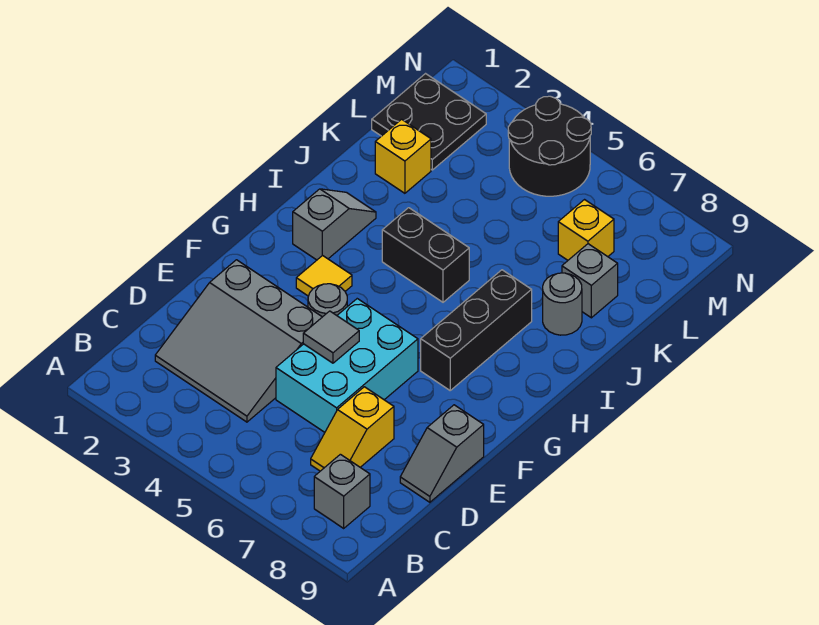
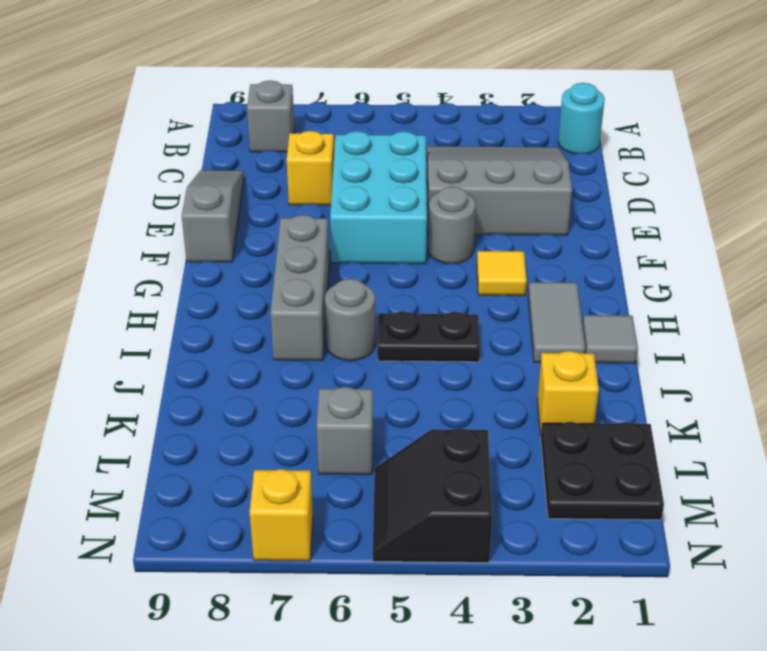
none -> cyan 1x1 round brick [558,83,605,154]
grey 1x2 slope [400,405,484,502] -> grey 1x3 slope [182,170,244,262]
grey 1x1 tile [303,311,359,363] -> grey 1x1 tile moved to [583,315,638,363]
black 1x3 brick [421,270,532,390] -> grey 1x3 brick [270,215,329,361]
grey 1x2 slope [293,189,376,260] -> grey 1x2 tile [528,282,585,362]
black 1x2 brick [382,208,469,302] -> black 1x2 plate [377,311,480,362]
grey 1x1 round brick [543,273,582,335] -> grey 1x1 round brick moved to [325,279,375,361]
grey 1x1 brick [562,244,618,318] -> grey 1x1 brick moved to [317,387,373,475]
yellow 1x1 brick [558,200,614,260] -> yellow 1x1 brick moved to [250,469,313,561]
black 2x2 round brick [508,96,591,196] -> black 2x2 slope [373,428,492,563]

